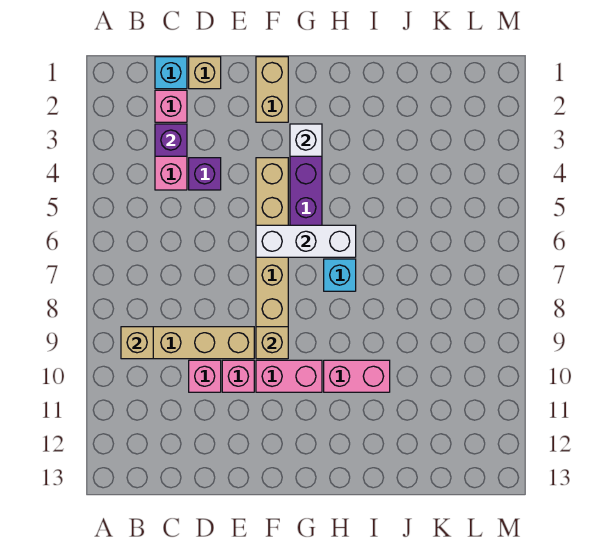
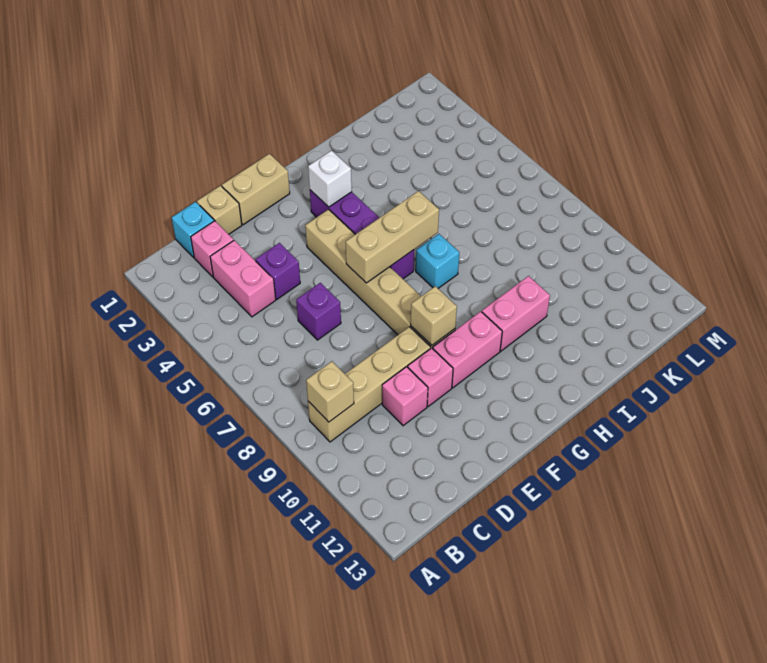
purple 1x1 brick [155,124,187,156] -> purple 1x1 brick moved to [296,283,341,340]
tan 1x2 brick [256,57,288,122] -> tan 1x2 brick turned to [222,154,290,225]
white 1x3 brick [256,225,356,257] -> tan 1x3 brick [346,191,439,283]

